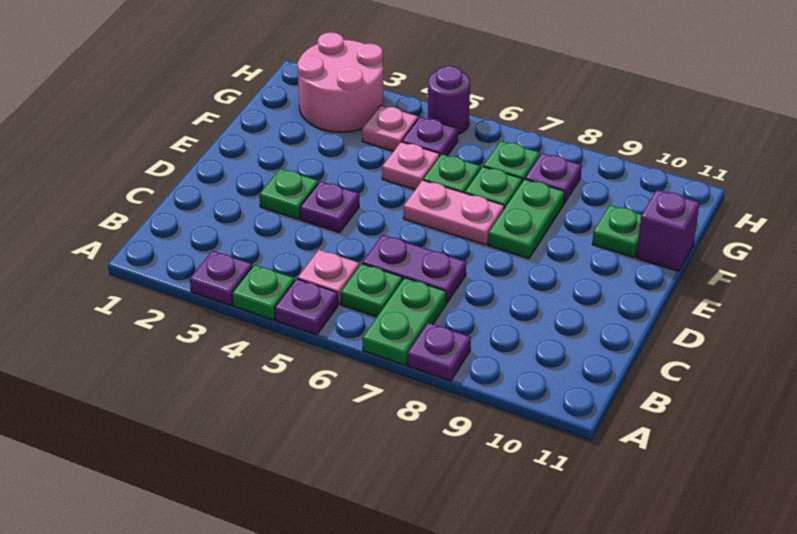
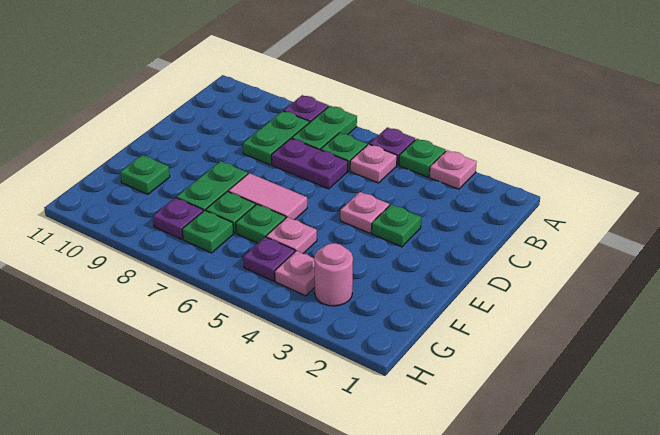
purple 1x1 plate [190,251,252,306] -> pink 1x1 plate [429,150,477,189]
none -> green 1x2 plate [243,111,309,165]
purple 1x1 plate [300,181,359,233] -> pink 1x1 plate [340,192,389,233]
pink 1x2 plate [404,180,504,245] -> pink 1x2 tile [228,173,307,220]
purple 1x1 brick [636,190,699,271] -> none
pink 2x2 round brick [297,32,383,132] -> pink 1x1 round brick [314,243,353,306]
purple 1x1 round brick [428,66,470,134] -> none

